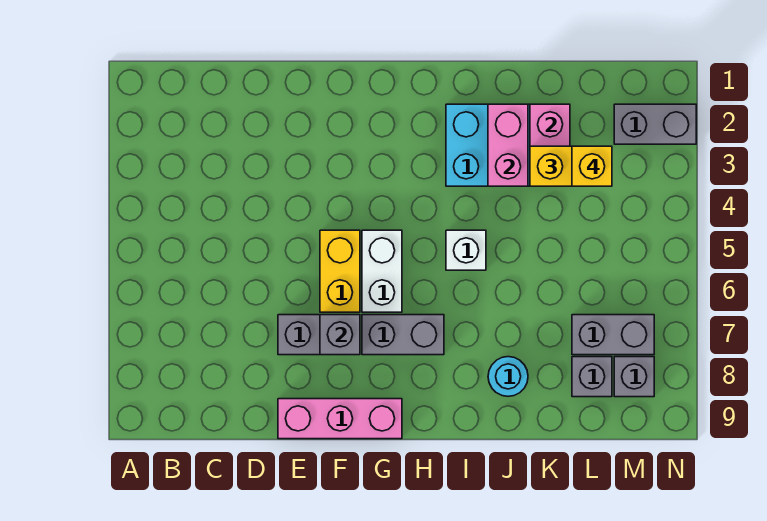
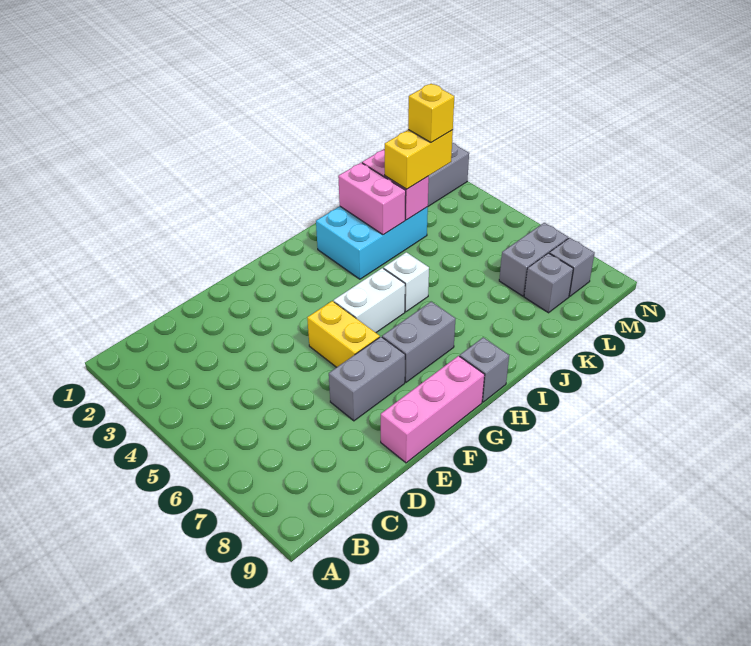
grey 1x1 brick [320,315,360,355] -> grey 1x1 brick moved to [460,337,509,402]
white 1x2 brick [362,230,402,312] -> white 1x2 brick turned to [334,268,405,333]
cyan 1x1 round brick [488,357,528,396] -> none

